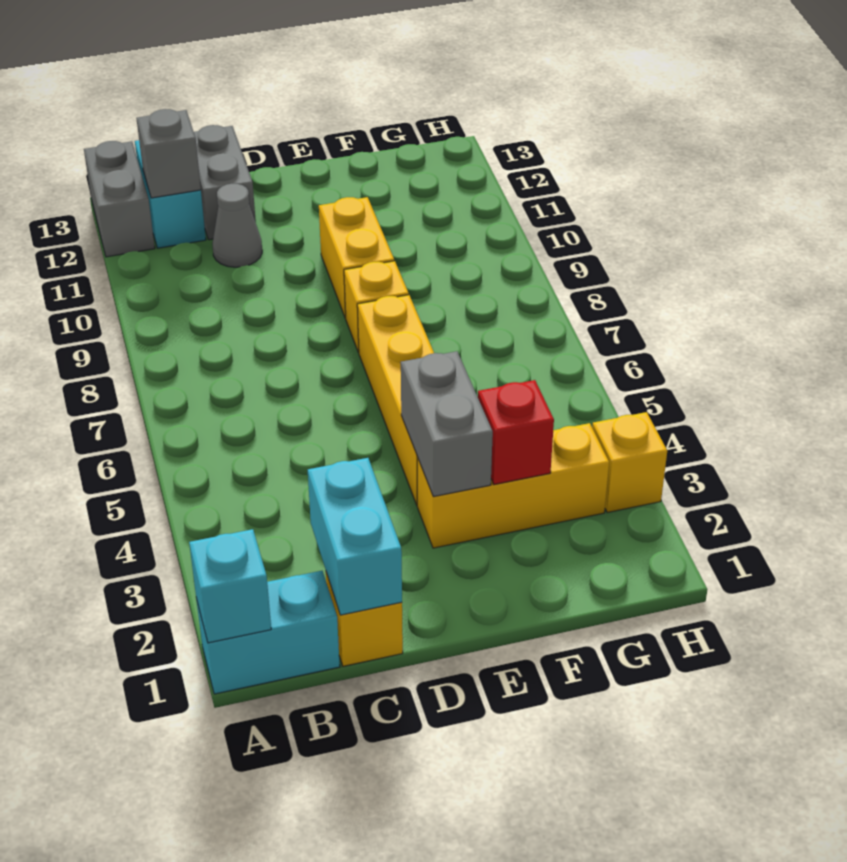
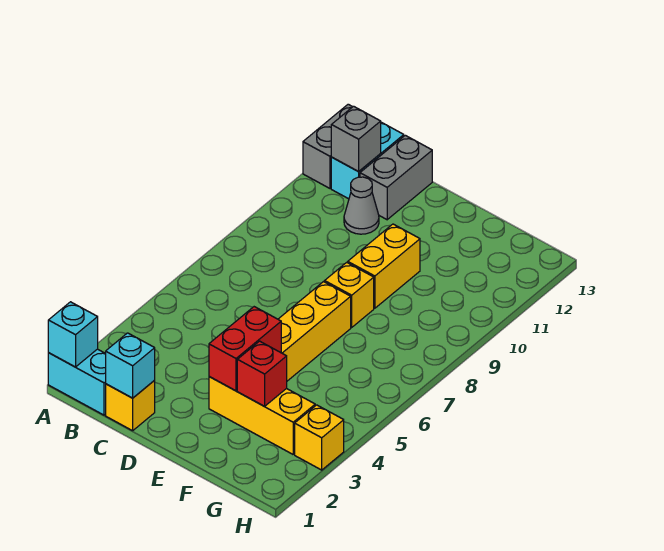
cyan 1x2 brick [308,458,402,615] -> cyan 1x1 brick [106,333,155,398]
grey 1x2 brick [401,351,493,497] -> red 1x2 brick [209,307,281,391]

